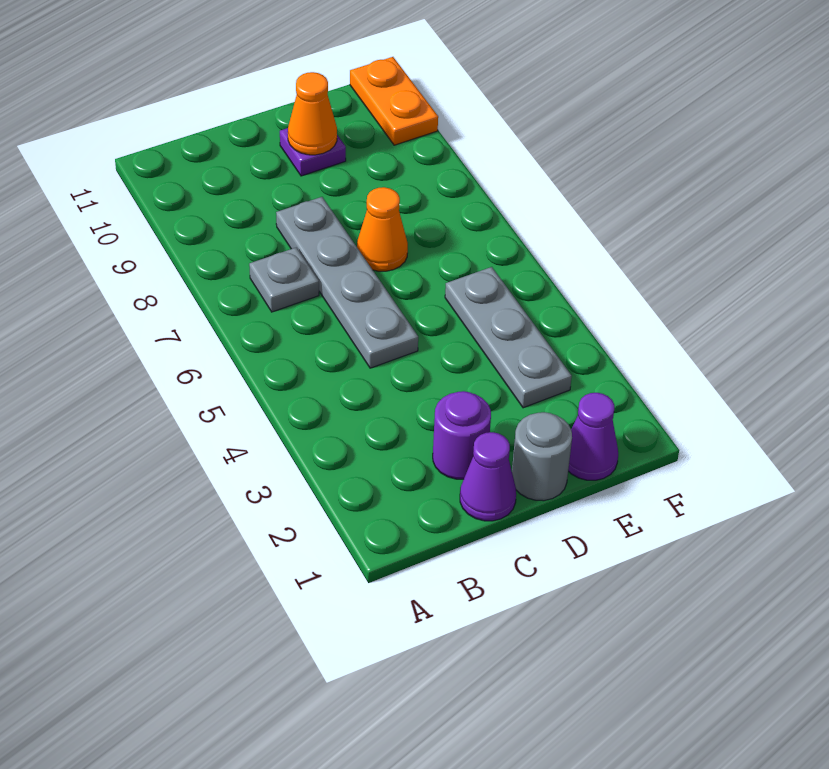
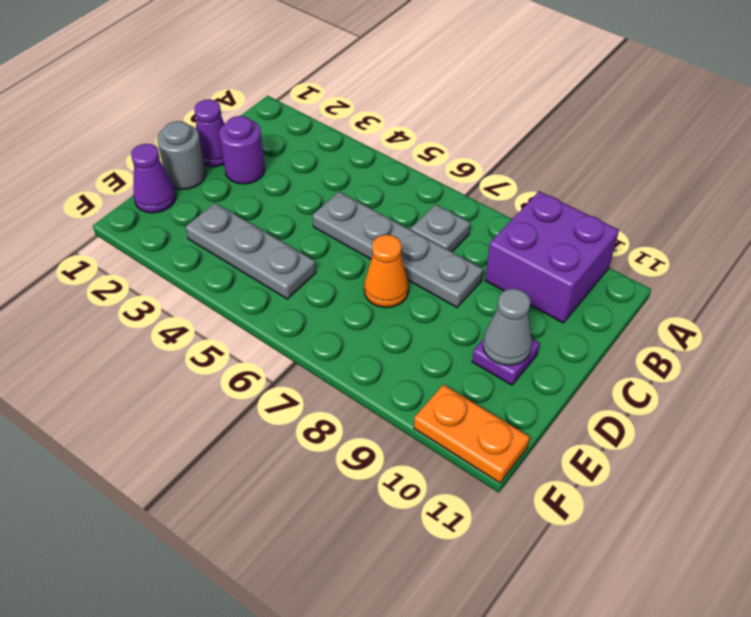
none -> purple 2x2 brick [485,191,619,323]
orange 1x1 cone [288,72,337,155] -> grey 1x1 cone [483,289,532,365]

